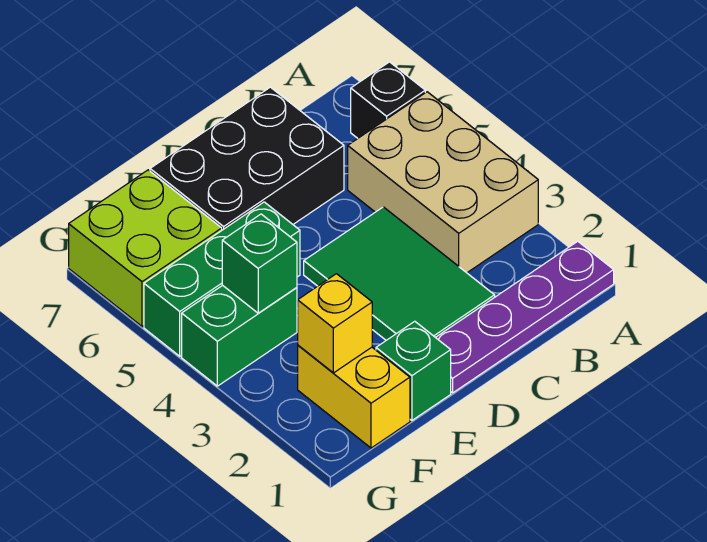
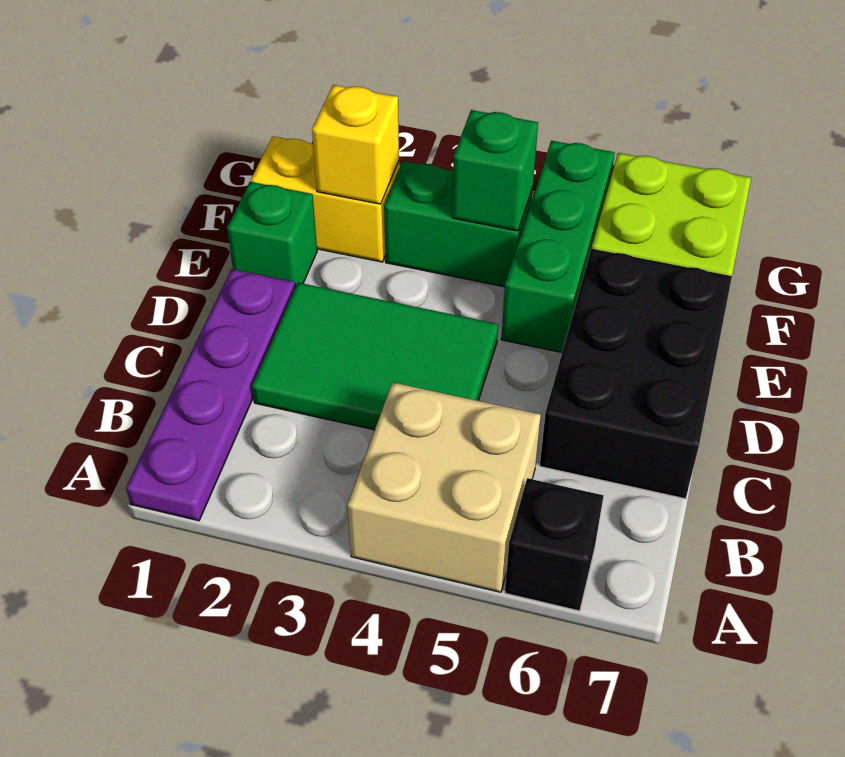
tan 2x3 brick [348,92,538,273] -> tan 2x2 brick [347,382,541,592]
green 1x2 brick [182,285,297,386] -> green 1x2 brick turned to [384,161,533,287]

